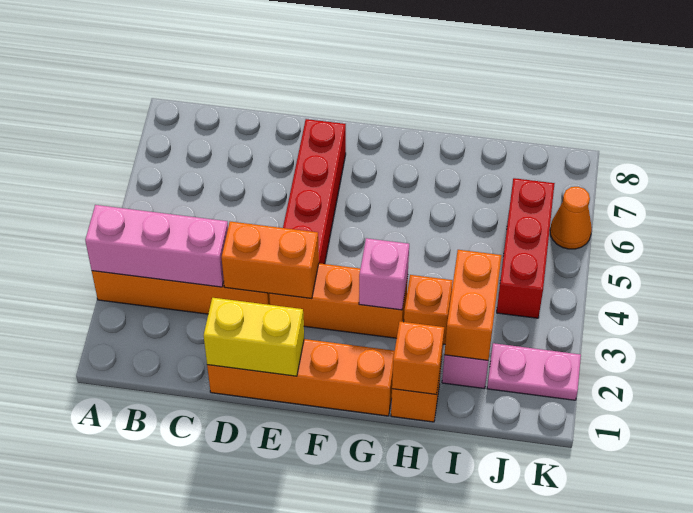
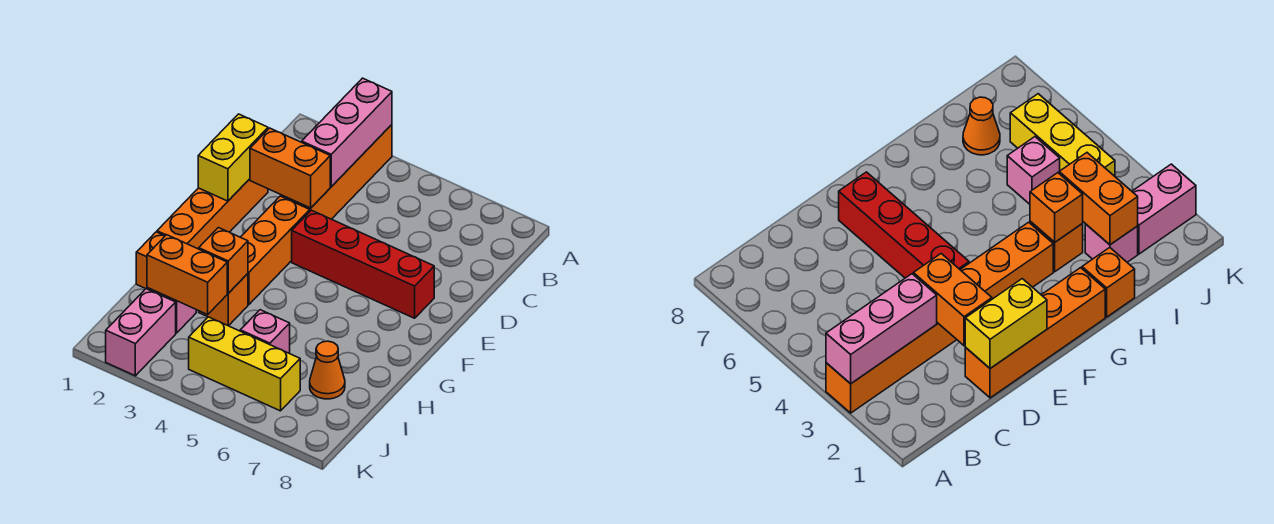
orange 1x2 brick [221,222,319,299] -> orange 1x2 brick turned to [250,128,330,208]
pink 1x1 brick [359,238,409,310] -> pink 1x1 brick moved to [240,310,290,353]
orange 1x1 brick [392,321,444,395] -> orange 1x1 brick moved to [199,228,248,293]
pink 1x2 plate [487,343,581,400] -> pink 1x2 brick [106,289,176,376]
red 1x3 brick [497,178,555,318] -> yellow 1x3 brick [189,317,300,411]
orange 1x1 cone [550,187,592,249] -> orange 1x1 cone moved to [310,341,345,399]

